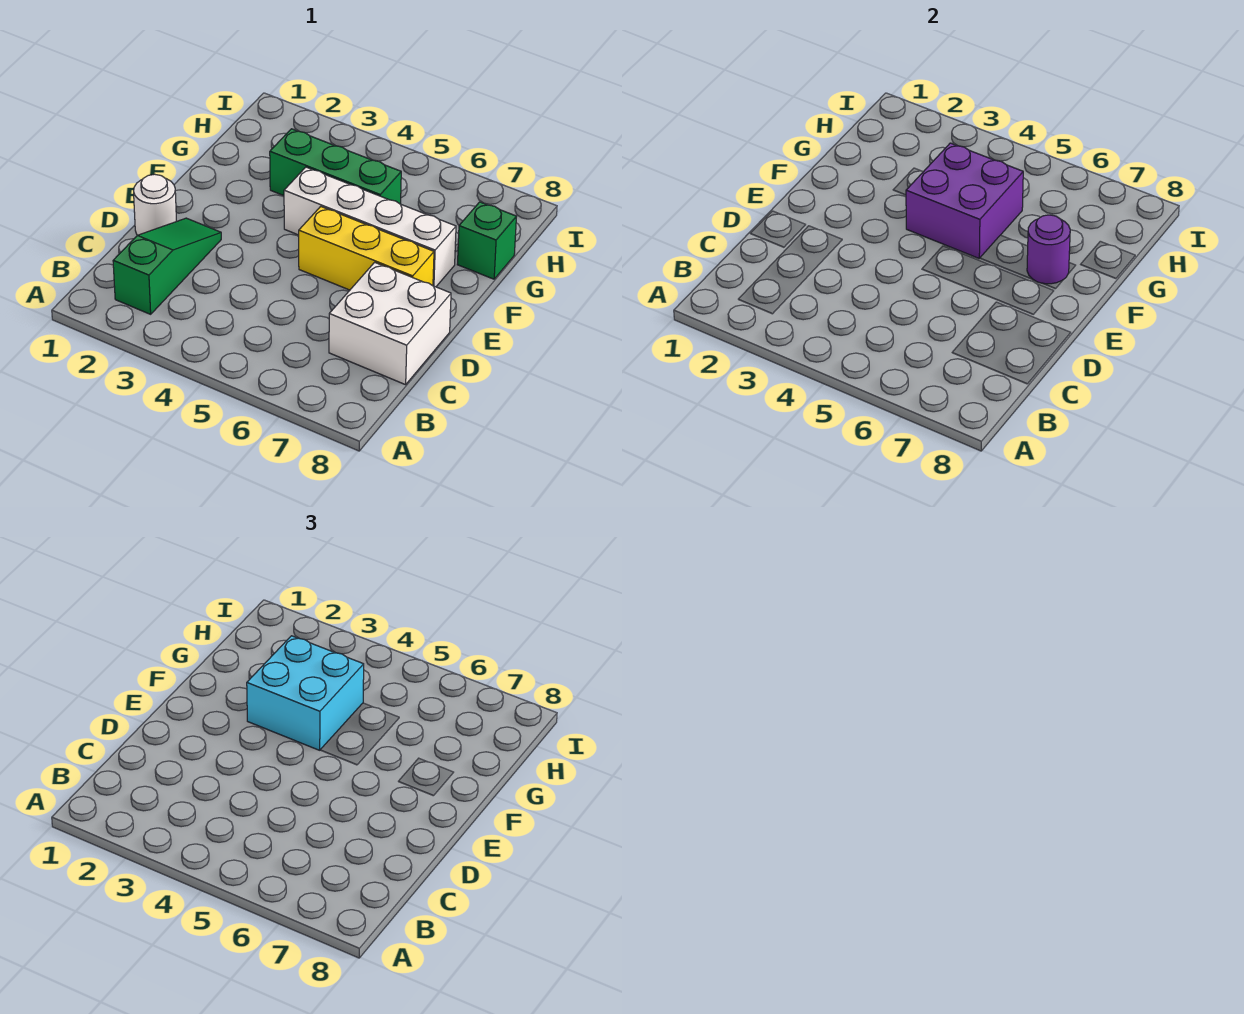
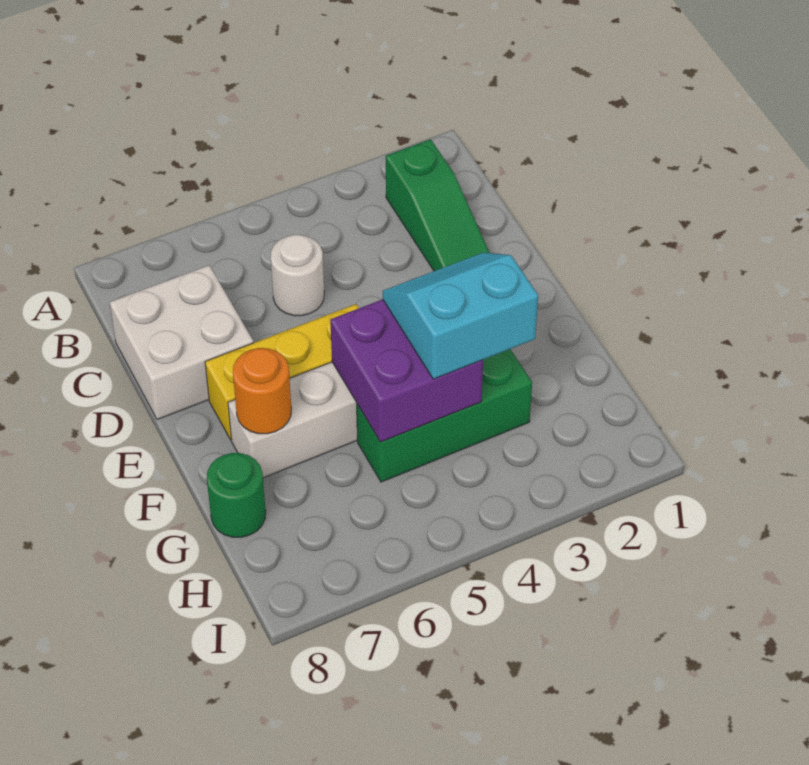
white 1x1 round brick [134,174,176,235] -> white 1x1 round brick moved to [271,235,324,316]
cyan 2x2 brick [247,636,364,750] -> cyan 2x2 slope [383,253,538,379]
purple 1x1 round brick [1027,215,1070,284] -> orange 1x1 round brick [233,348,291,434]
green 1x1 brick [457,202,517,279] -> green 1x1 round brick [207,453,266,537]

